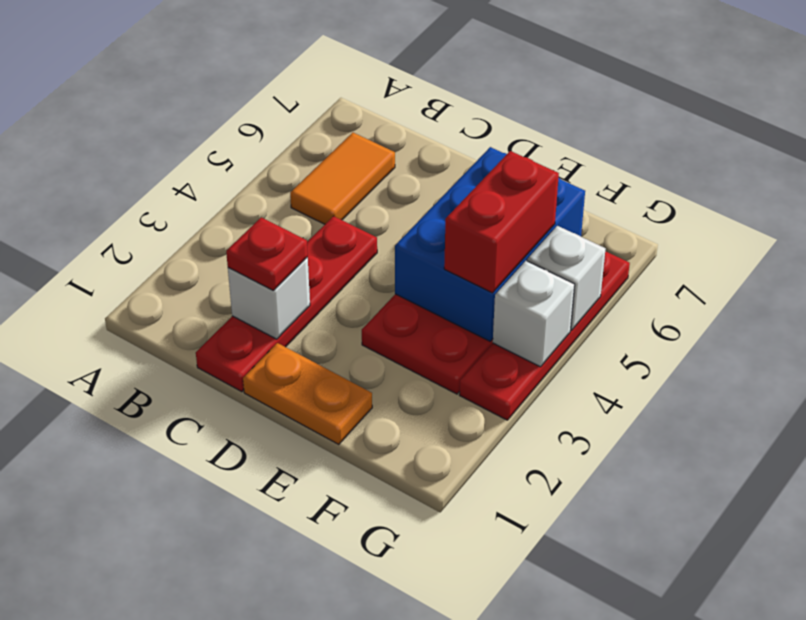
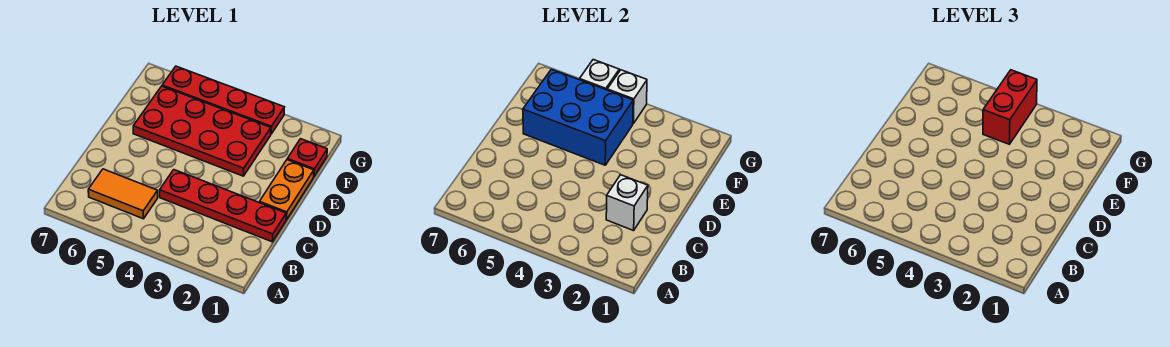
red 1x1 plate [226,217,308,291] -> red 1x1 plate moved to [287,139,327,176]
red 1x2 brick [444,151,559,293] -> red 1x2 brick turned to [983,70,1037,144]

